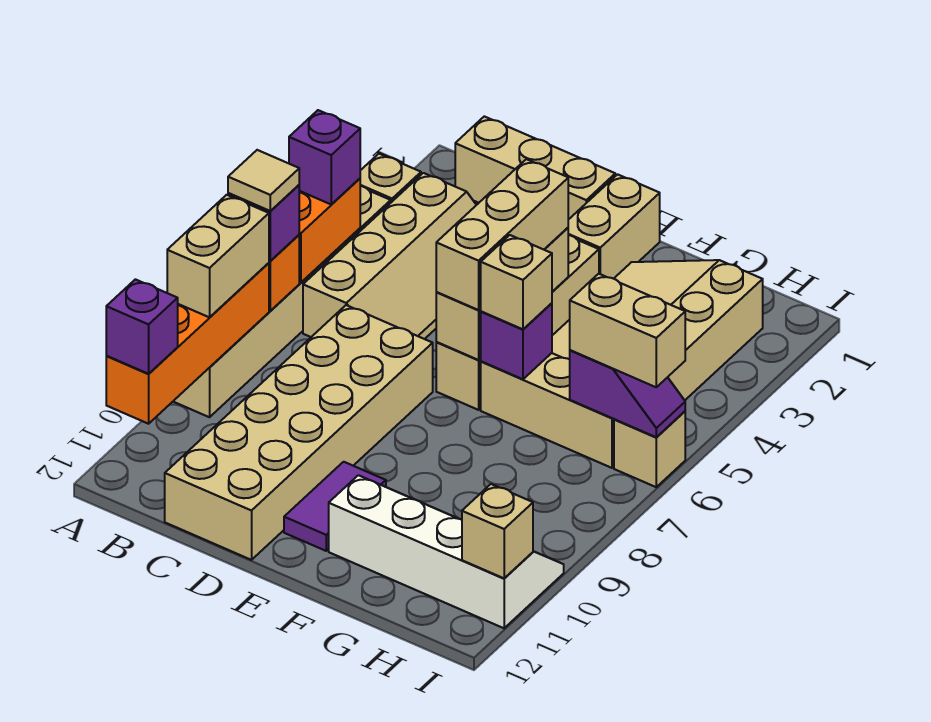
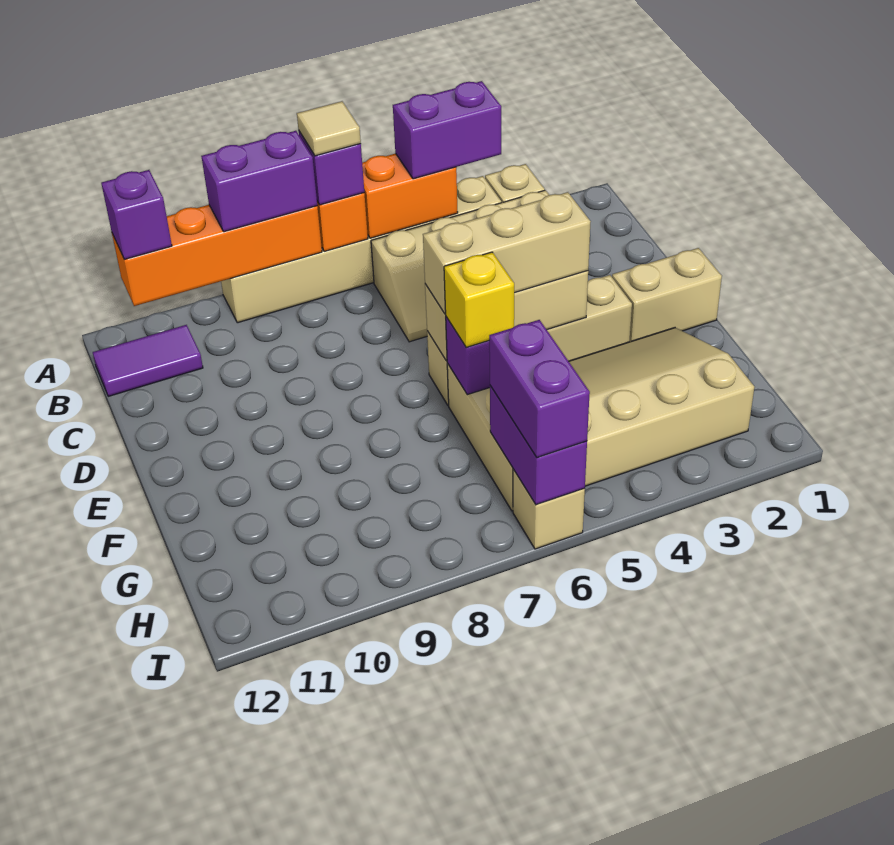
purple 1x1 brick [289,110,360,205] -> purple 1x2 brick [393,81,501,179]
tan 1x2 brick [167,195,269,317] -> purple 1x2 brick [201,131,317,232]
tan 1x3 brick [455,116,615,220] -> none
tan 2x6 brick [165,305,433,560] -> none
purple 1x2 tile [284,462,386,551] -> purple 1x2 tile moved to [93,325,203,396]
tan 1x1 brick [481,235,552,329] -> yellow 1x1 brick [444,252,514,347]
white 2x4 slope [329,475,564,628] -> none
purple 1x2 slope [570,350,685,437] -> purple 1x2 brick [490,386,587,505]
tan 1x2 brick [570,274,685,387] -> purple 1x2 brick [489,320,590,458]
tan 1x1 brick [462,484,533,578] -> none

